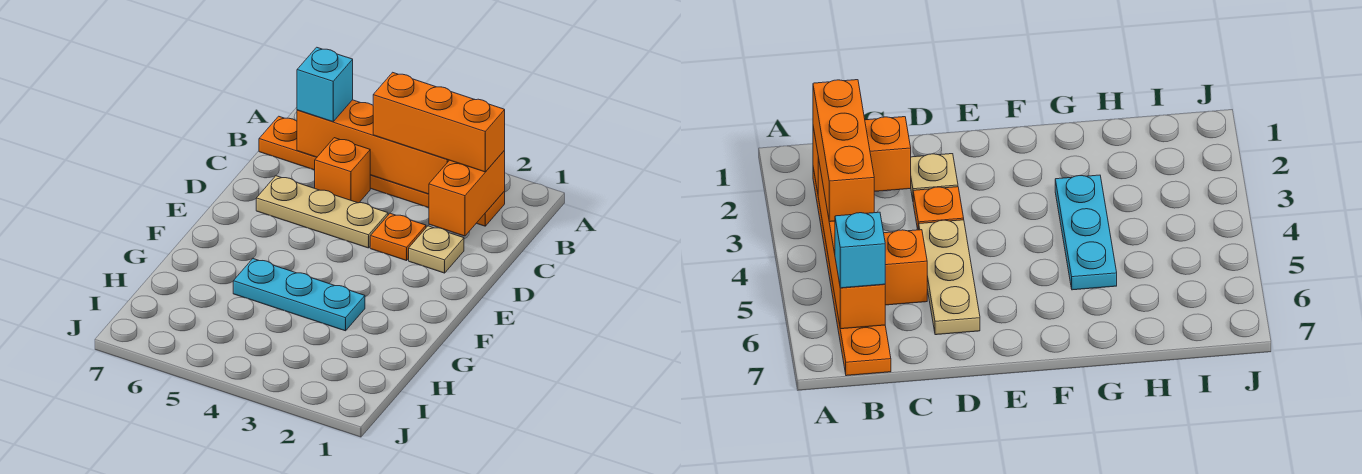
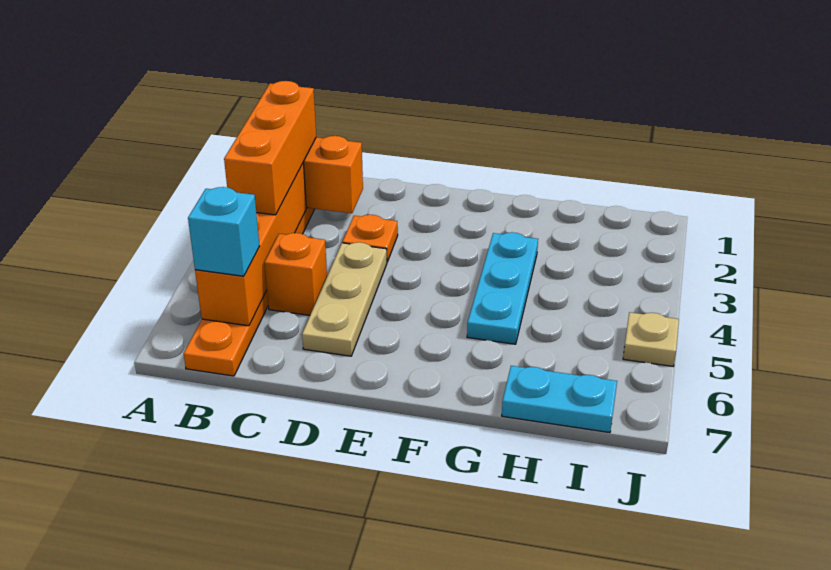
tan 1x1 plate [409,226,464,273] -> tan 1x1 plate moved to [623,312,679,366]
none -> cyan 1x2 plate [502,366,617,433]

